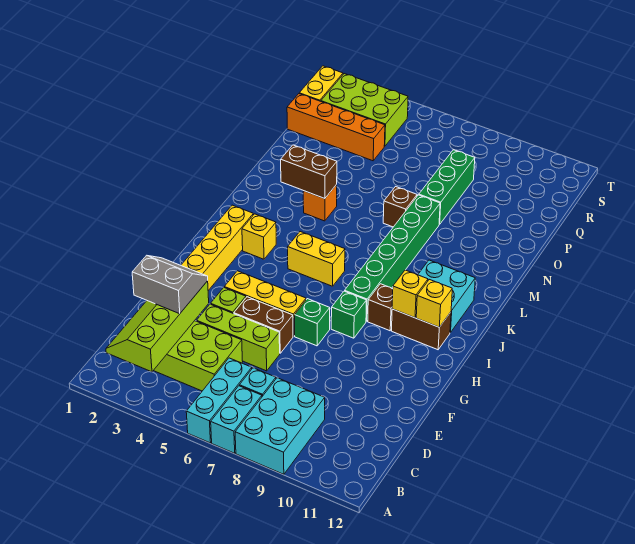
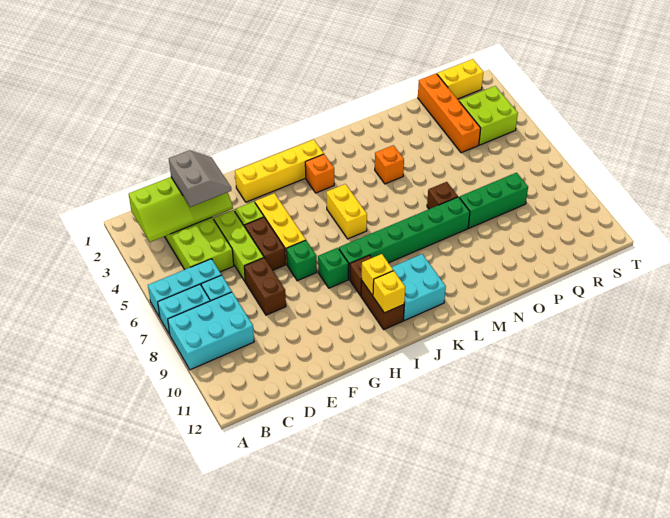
lime 2x4 slope [106,281,209,372] -> lime 2x4 slope turned to [129,177,233,242]
yellow 1x1 brick [242,214,276,259] -> orange 1x1 brick [305,154,334,193]
brown 1x2 brick [281,145,337,199] -> brown 1x2 brick moved to [244,258,286,315]
lime 2x3 brick [321,74,408,146] -> lime 2x2 brick [459,86,518,145]

